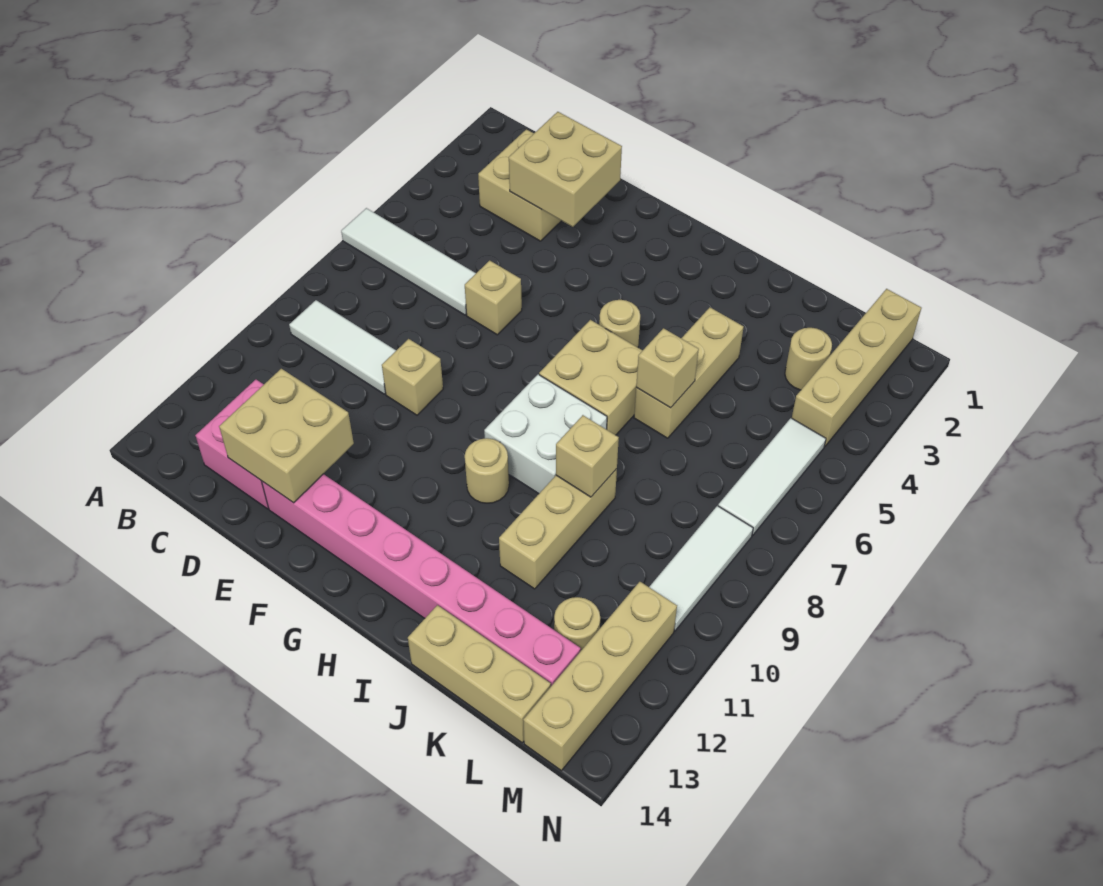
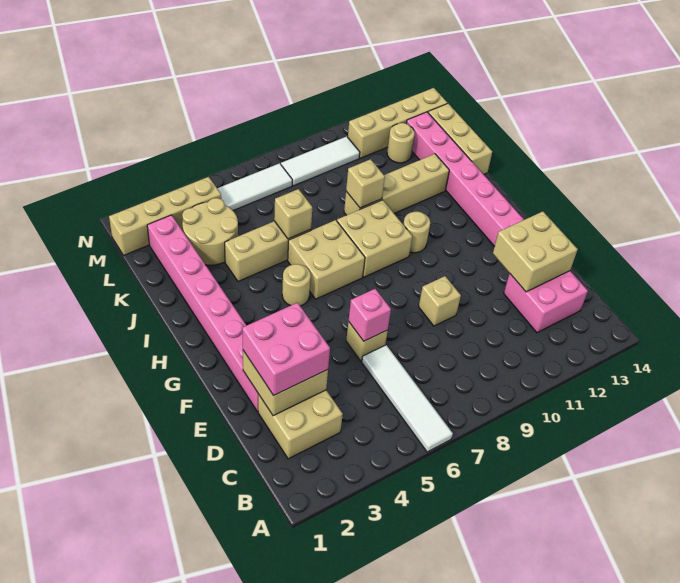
white 1x3 tile [289,300,396,394] -> none
none -> pink 2x2 brick [242,303,330,395]
none -> pink 1x8 brick [147,215,258,412]
none -> pink 1x1 brick [349,289,391,341]
white 2x2 brick [484,374,607,494] -> tan 2x2 brick [337,200,412,277]
tan 1x3 brick [499,469,617,589] -> tan 1x4 brick [344,154,449,215]
tan 1x1 round brick [785,328,832,390] -> tan 2x2 round brick [182,198,238,265]

